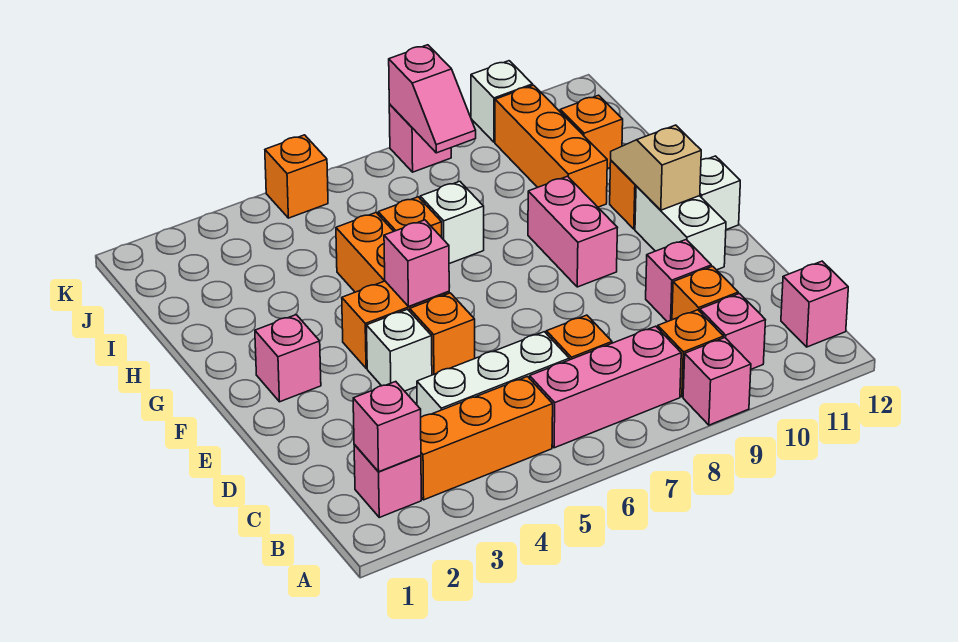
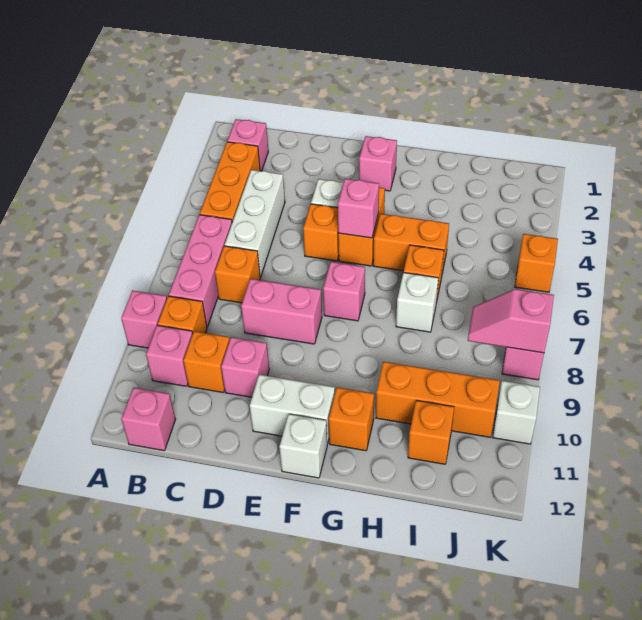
pink 1x1 brick [353,382,421,472] -> pink 1x1 brick moved to [323,262,365,321]
pink 1x2 brick [528,176,617,287] -> pink 1x2 brick moved to [241,279,322,344]
tan 1x2 slope [611,125,701,210] -> none

